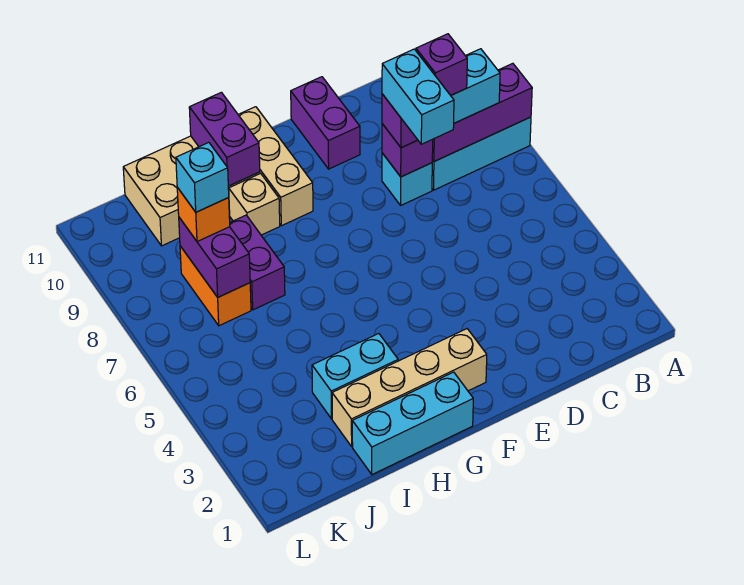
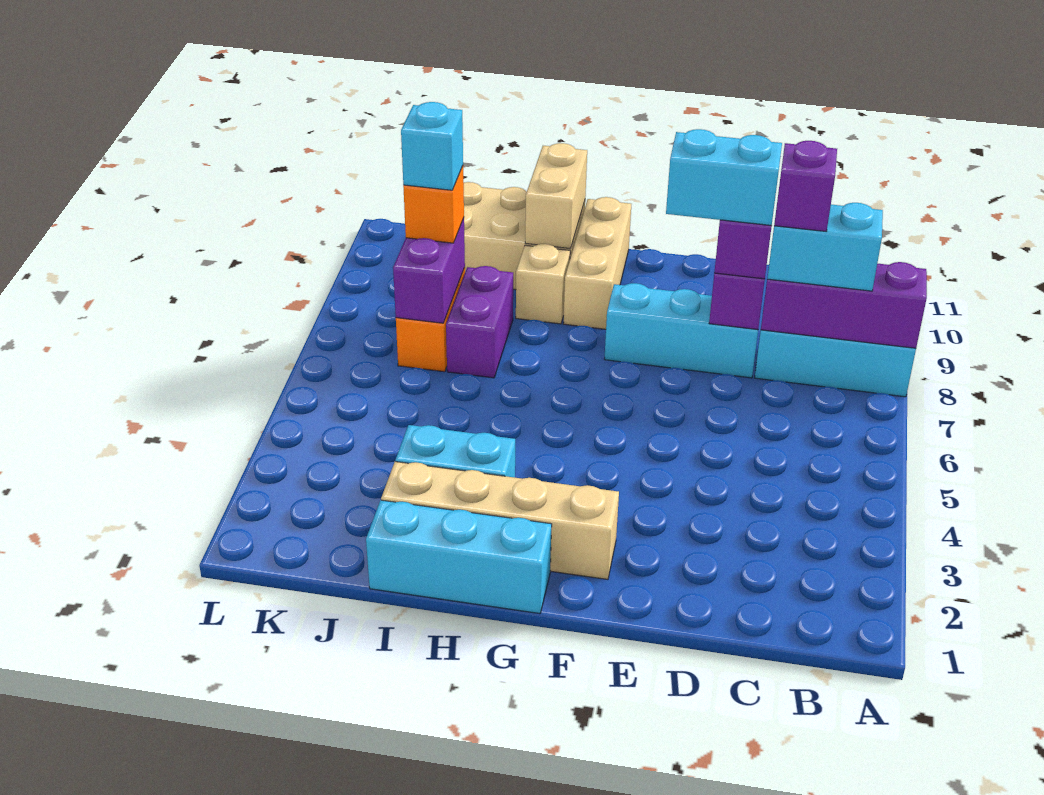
cyan 1x2 brick [382,49,454,144] -> cyan 1x2 brick turned to [666,129,782,226]
cyan 1x1 brick [382,153,432,205] -> cyan 1x3 brick [604,283,758,378]
purple 1x2 brick [291,77,360,169] -> none
purple 1x2 brick [189,92,260,186] -> tan 1x2 brick [525,143,587,249]

